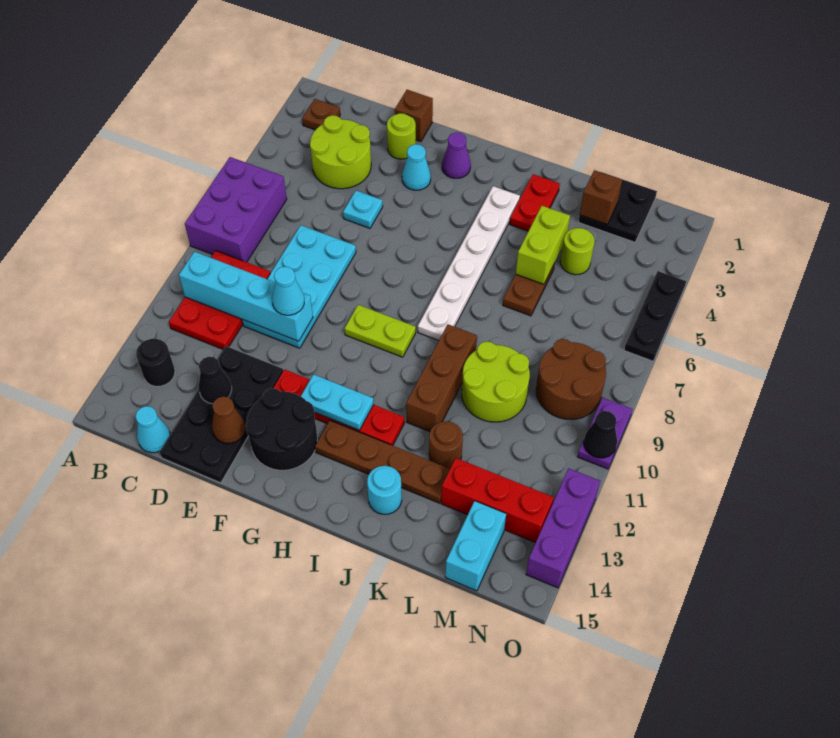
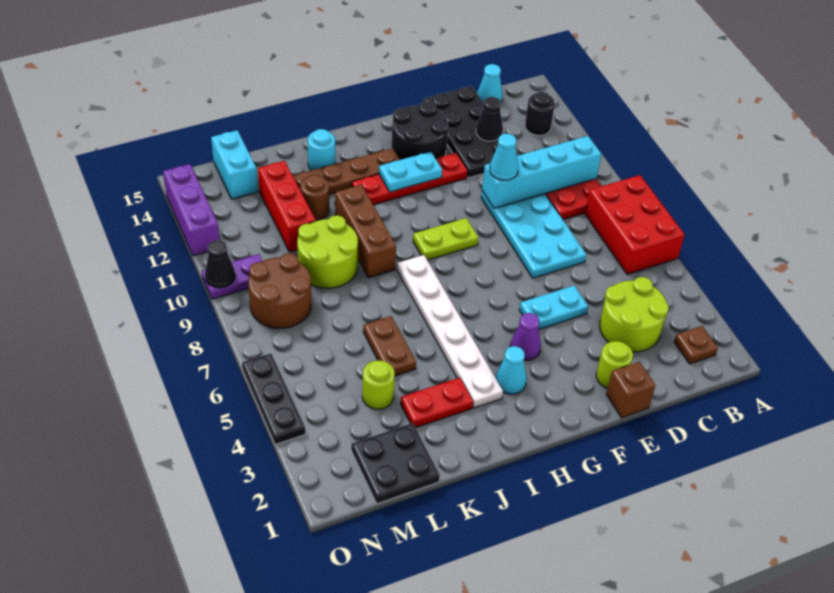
purple 2x3 brick [185,157,287,262] -> red 2x3 brick [585,175,685,274]
cyan 1x1 plate [343,191,383,228] -> cyan 1x2 plate [519,286,588,329]
brown 1x1 cone [212,397,245,444] -> none
cyan 1x1 cone [402,144,431,190] -> cyan 1x1 cone moved to [496,346,527,394]
purple 1x1 cone [442,132,471,178] -> purple 1x1 cone moved to [510,313,541,361]
red 1x2 plate [510,174,560,231] -> red 1x2 plate turned to [401,378,473,428]
lime 1x2 brick [516,206,570,284] -> none
brown 1x1 brick [580,170,622,225] -> none
red 1x3 brick [441,458,554,543] -> red 1x3 brick turned to [258,161,316,252]
purple 1x2 plate [577,397,632,469] -> purple 1x2 plate turned to [202,254,262,299]

